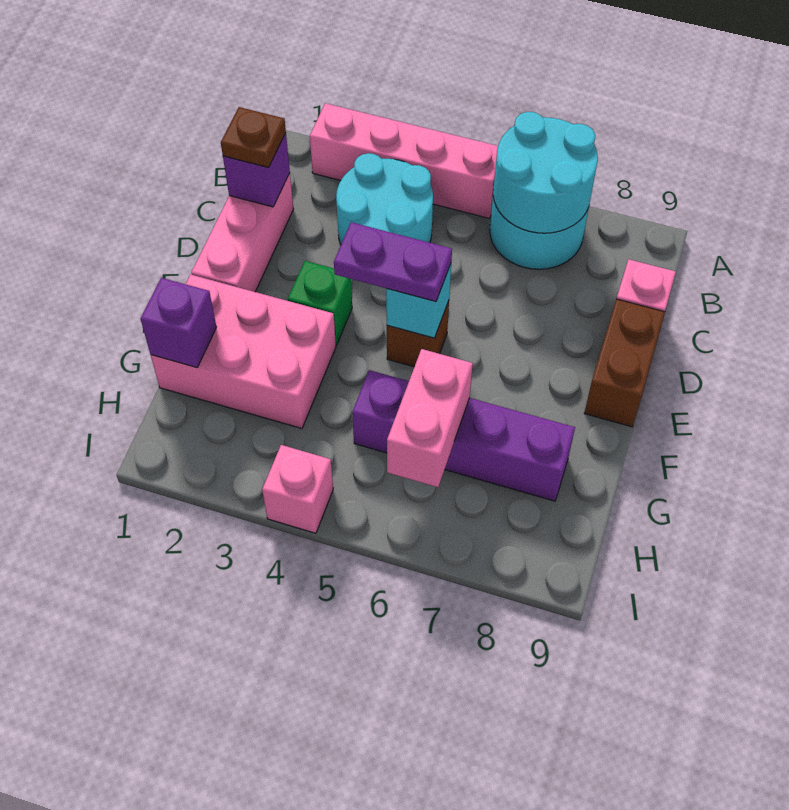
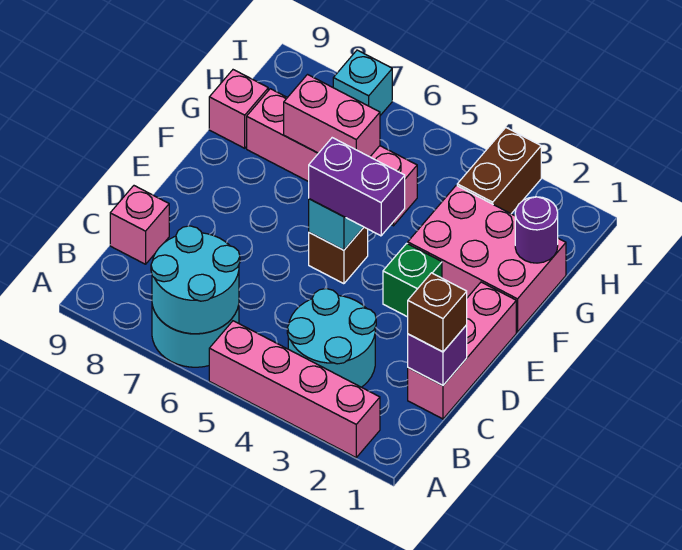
brown 1x1 plate [221,107,286,167] -> brown 1x1 brick [408,273,467,352]
brown 1x2 brick [584,299,665,427] -> brown 1x2 brick moved to [457,128,541,214]
purple 1x2 plate [334,222,452,302] -> purple 1x2 brick [309,138,405,236]
purple 1x1 brick [141,278,216,368] -> purple 1x1 round brick [515,197,558,263]
purple 1x4 brick [352,370,575,501] -> pink 1x4 brick [247,89,417,226]
pink 1x2 brick [387,349,473,487] -> pink 1x2 brick turned to [284,75,380,157]
pink 1x1 brick [262,445,333,533] -> pink 1x1 brick moved to [209,70,268,148]
none -> cyan 1x1 brick [333,50,392,116]

